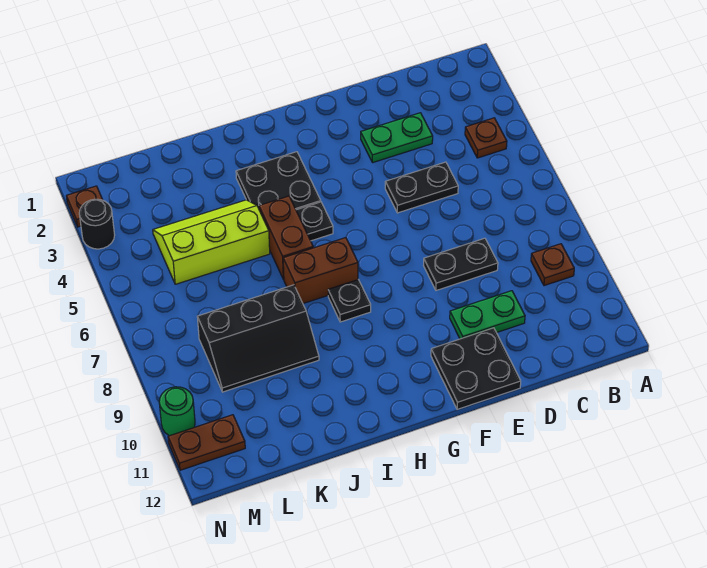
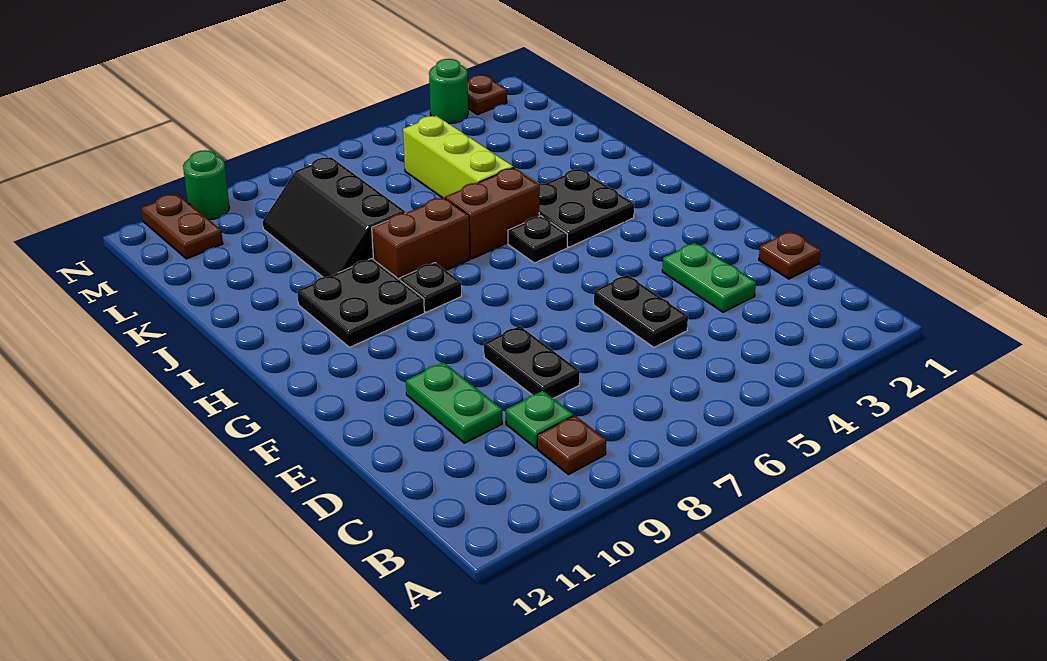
brown 1x1 plate [465,118,507,158] -> brown 1x1 plate moved to [759,231,821,279]
none -> green 1x1 plate [506,391,573,448]
black 2x2 plate [431,328,521,409] -> black 2x2 plate moved to [297,259,424,347]
brown 1x2 brick [283,238,358,303] -> brown 1x2 brick turned to [372,197,470,280]
black 1x1 round brick [79,199,115,249] -> green 1x1 round brick [429,59,468,124]

